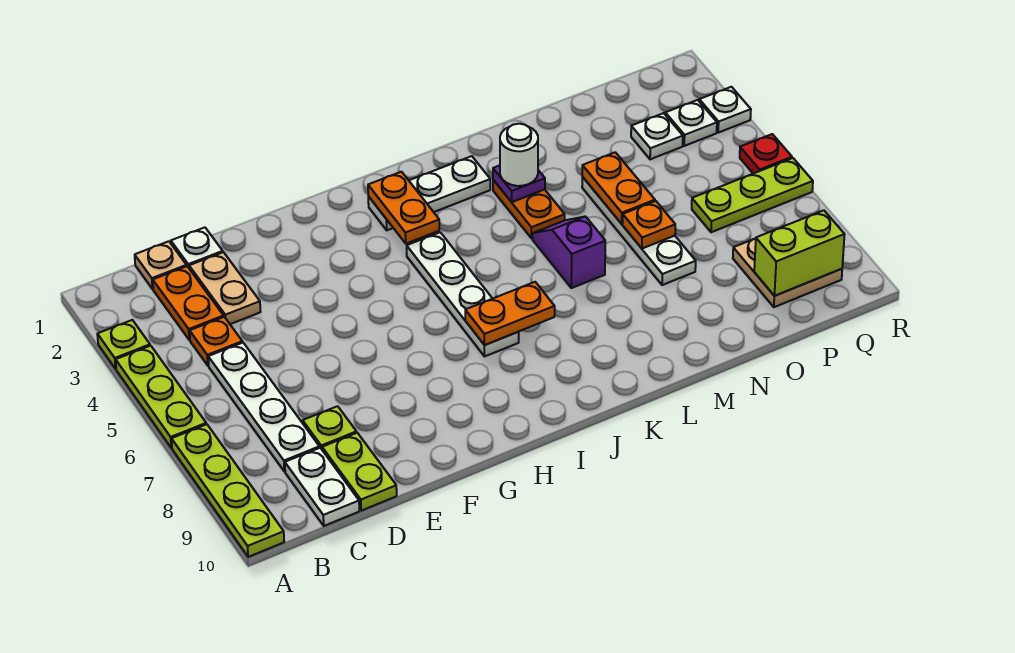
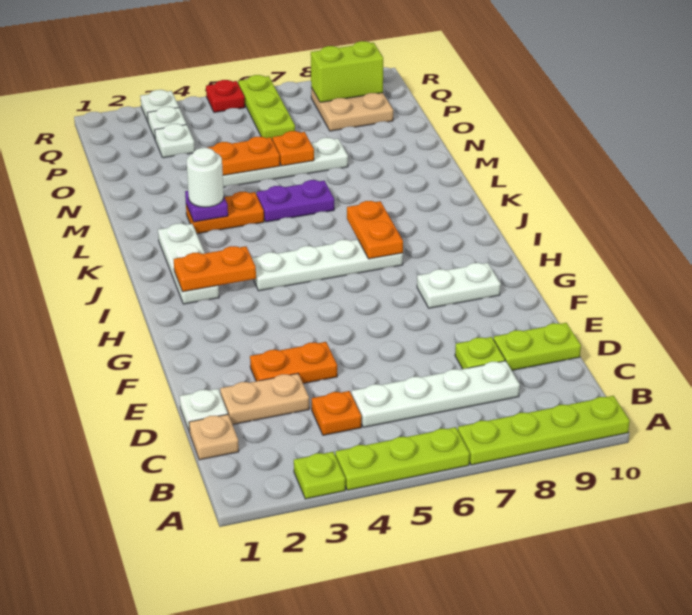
orange 1x2 plate [153,266,224,340] -> orange 1x2 plate moved to [250,342,337,383]
white 1x2 plate [285,448,359,526] -> white 1x2 plate moved to [417,263,501,308]
purple 1x2 slope [532,216,605,288] -> purple 1x2 plate [257,180,334,222]
lime 1x2 brick [754,210,845,296] -> lime 1x2 brick turned to [311,41,383,102]

